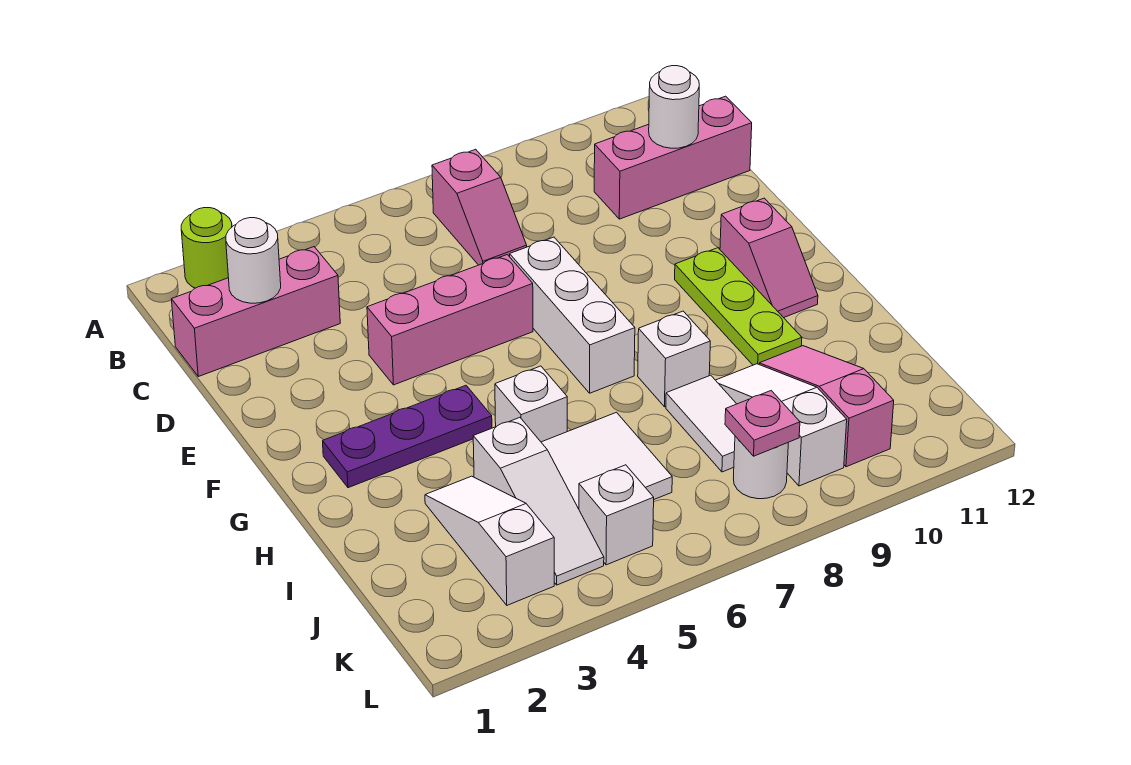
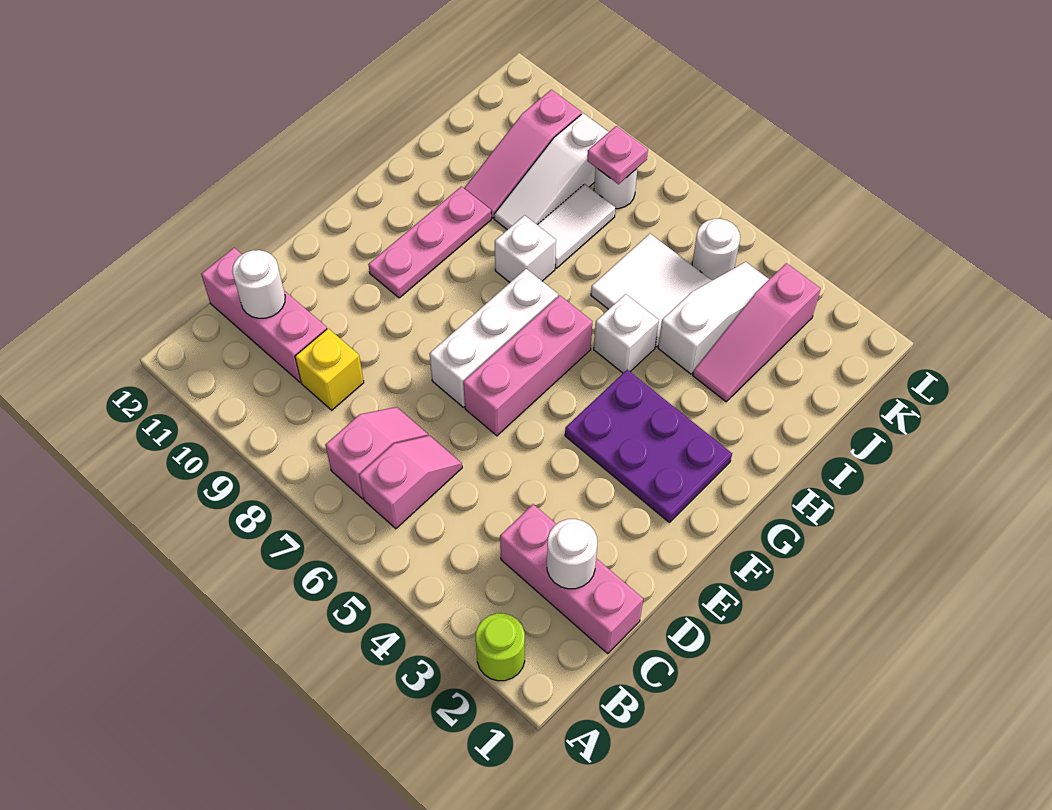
none -> yellow 1x1 brick [295,328,364,410]
pink 1x3 brick [367,255,533,385] -> pink 1x3 brick turned to [463,295,592,436]
lime 1x3 plate [675,248,802,365] -> pink 1x3 plate [368,186,491,298]
pink 1x2 slope [720,198,818,318] -> pink 1x2 slope moved to [359,436,462,529]
purple 1x3 plate [323,385,492,488] -> purple 2x3 plate [565,370,732,522]
white 1x3 slope [425,476,554,605] -> pink 1x3 slope [693,263,821,402]
white 1x1 brick [579,465,654,565] -> white 1x1 round brick [692,219,740,280]

